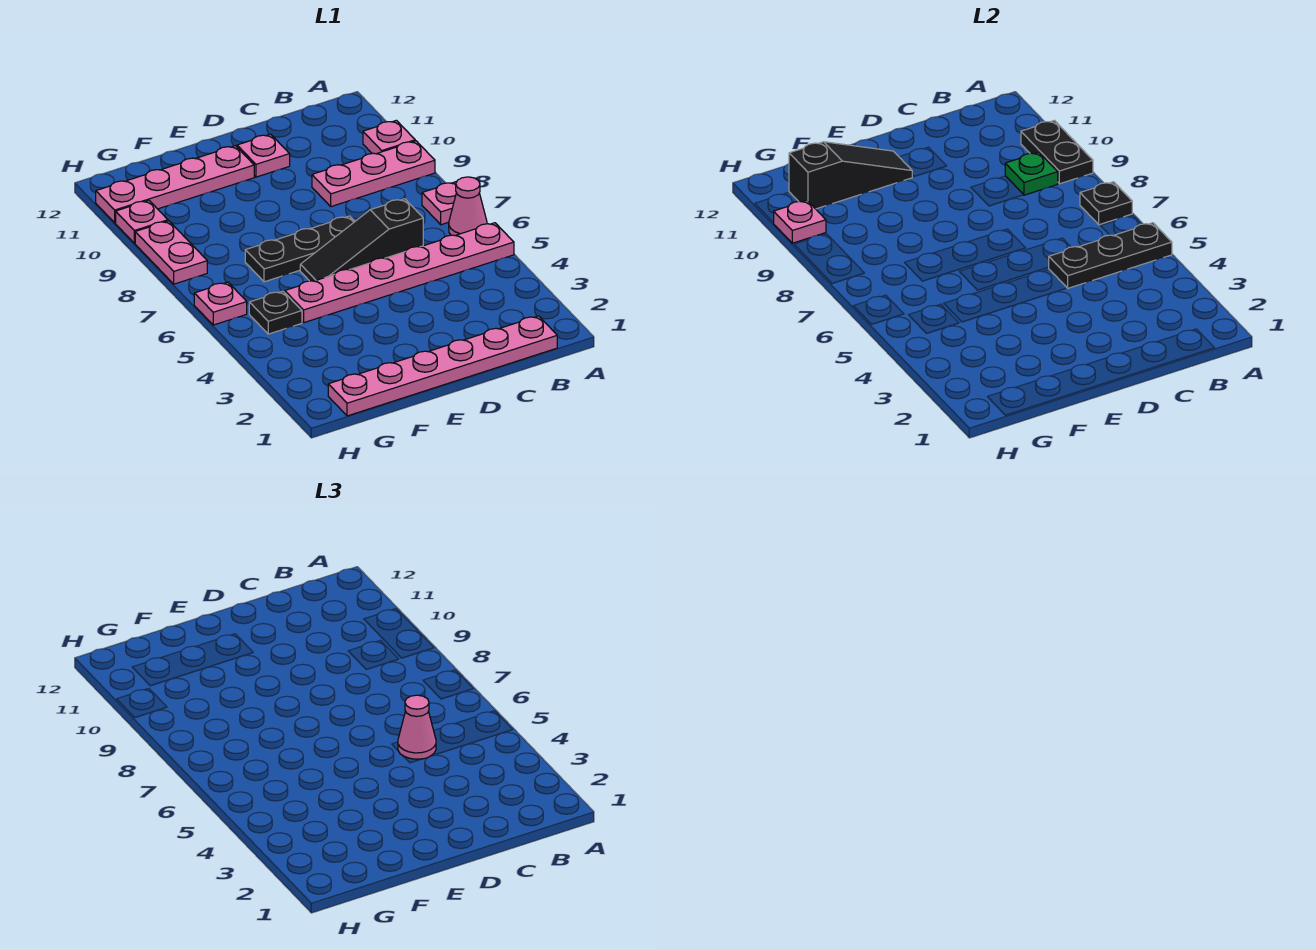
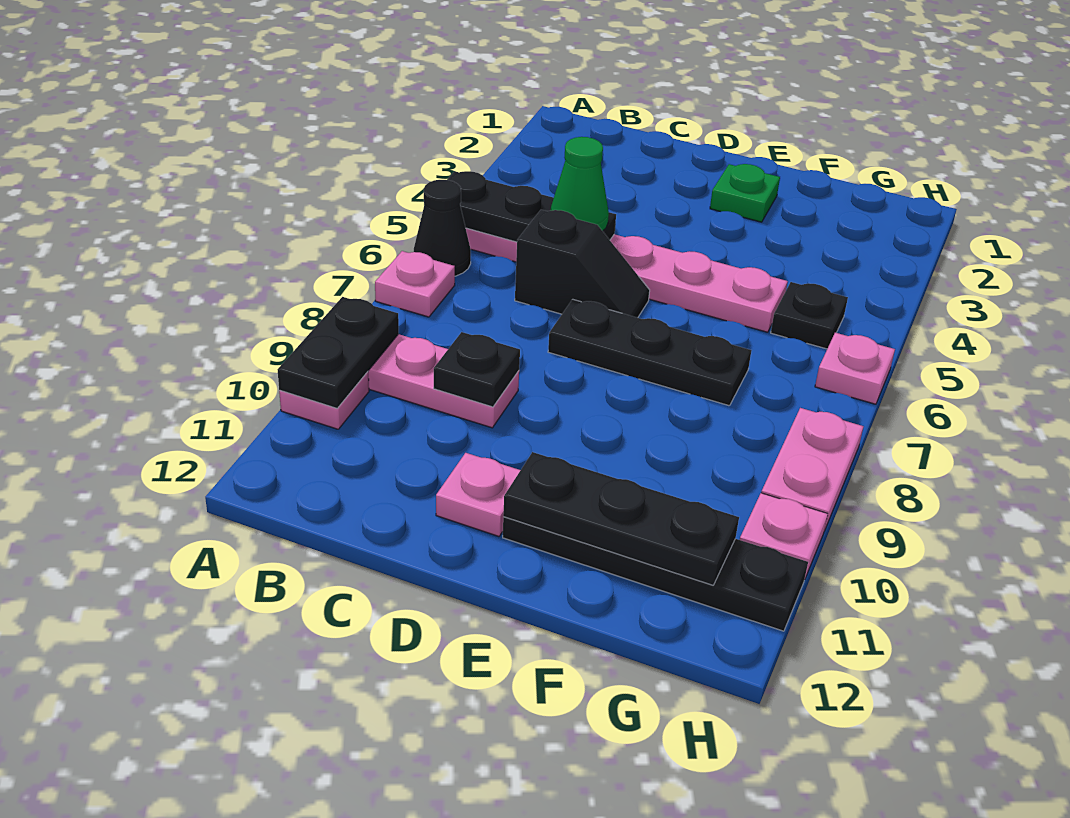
pink 1x1 cone [449,177,487,236] -> black 1x1 cone [414,180,471,276]
black 1x1 plate [1080,182,1132,225] -> black 1x1 plate moved to [434,332,520,407]
pink 1x6 plate [328,316,557,416] -> none
green 1x1 plate [1005,152,1058,195] -> green 1x1 plate moved to [710,164,780,222]
pink 1x1 cone [398,695,436,759] -> green 1x1 cone [550,137,609,231]
black 1x3 slope [300,199,423,281] -> black 1x2 slope [515,210,650,318]
pink 1x4 plate [96,146,254,223] -> black 1x4 plate [503,517,808,631]
black 1x3 slope [789,142,912,209] -> black 1x3 plate [503,452,739,585]
pink 1x1 plate [774,200,826,243] -> none

